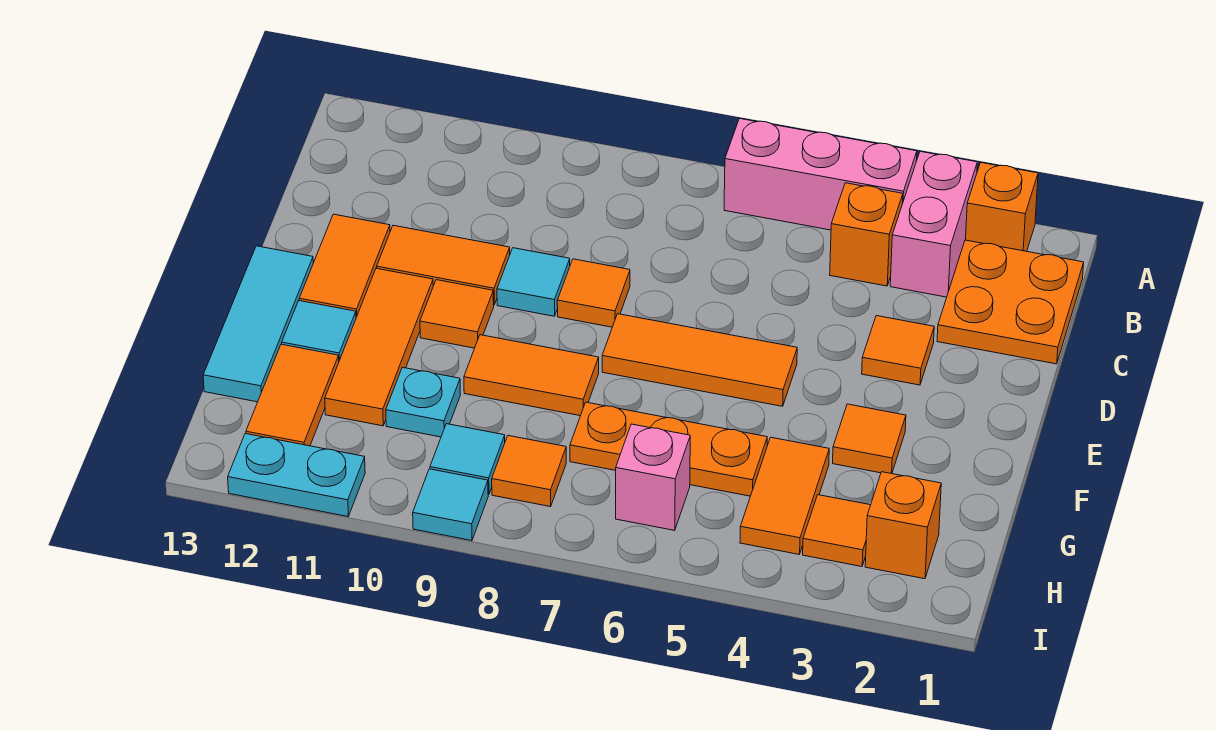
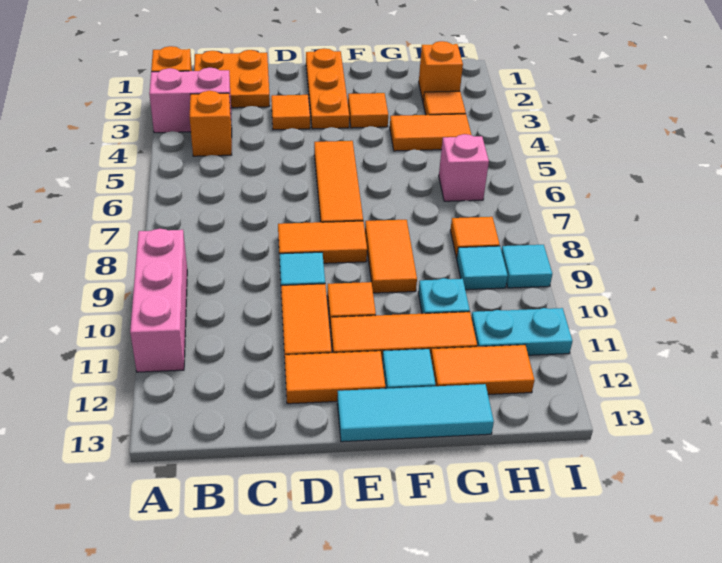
pink 1x3 brick [724,118,917,230] -> pink 1x3 brick moved to [130,229,187,372]
orange 1x1 tile [557,259,630,327] -> orange 1x2 tile [278,221,367,263]
orange 1x3 plate [570,402,767,496] -> orange 1x3 plate moved to [306,49,349,129]
cyan 1x2 plate [228,434,365,516] -> cyan 1x2 plate turned to [471,308,572,355]

